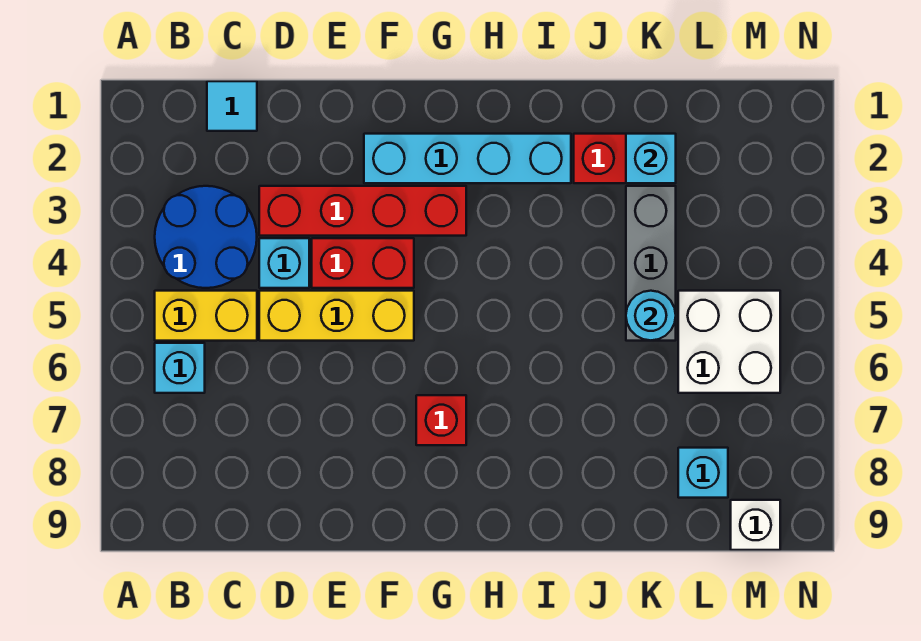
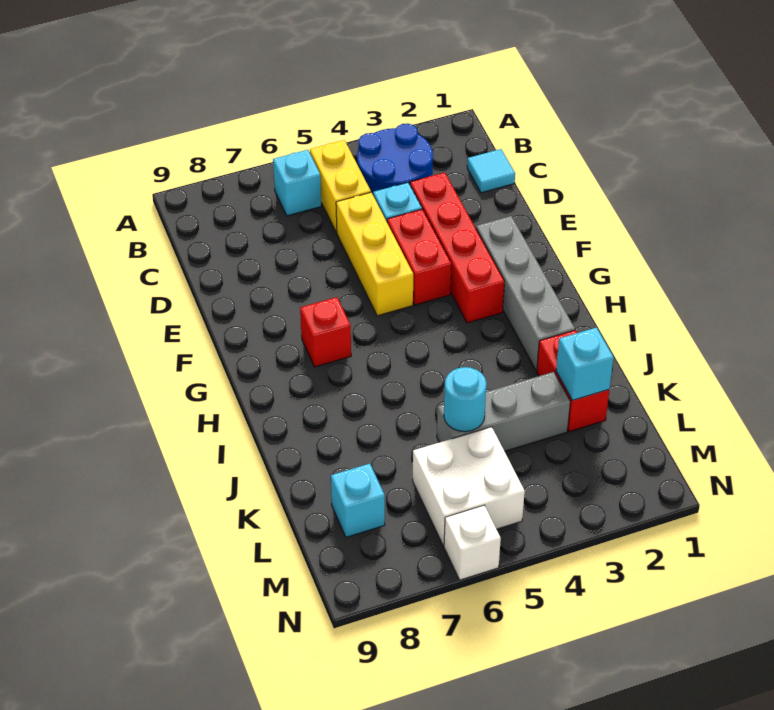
cyan 1x4 brick [364,134,571,183] -> grey 1x4 brick [476,216,575,370]
white 1x1 brick [731,500,780,550] -> white 1x1 brick moved to [444,505,501,580]

